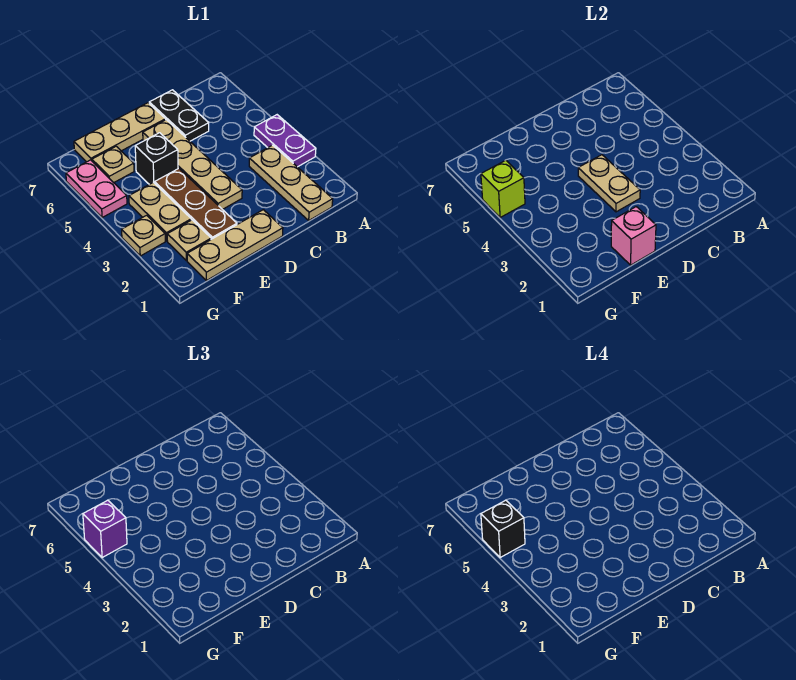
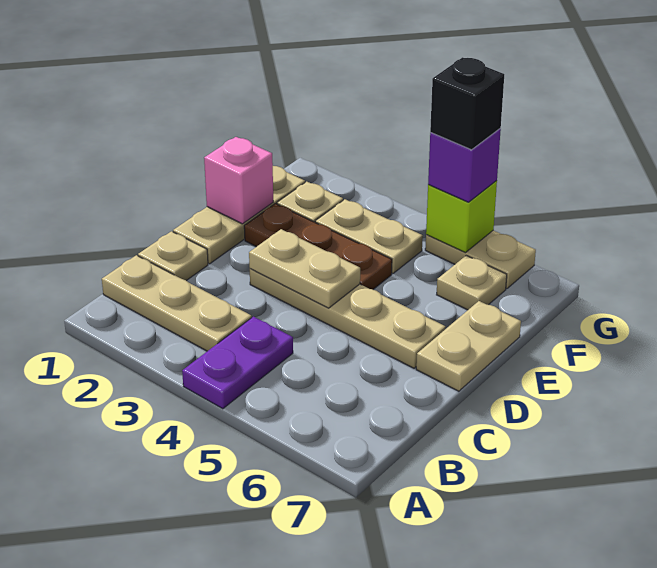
purple 1x2 plate [254,115,316,167] -> purple 1x2 plate turned to [182,317,293,409]
black 1x2 plate [149,90,209,141] -> none
tan 1x3 plate [74,103,166,162] -> tan 1x2 plate [416,301,521,391]
black 1x1 brick [135,133,178,184] -> none
tan 1x1 plate [122,215,165,256] -> tan 1x1 plate moved to [138,231,208,281]
pink 1x2 plate [66,160,127,217] -> tan 1x2 plate [425,230,536,289]

